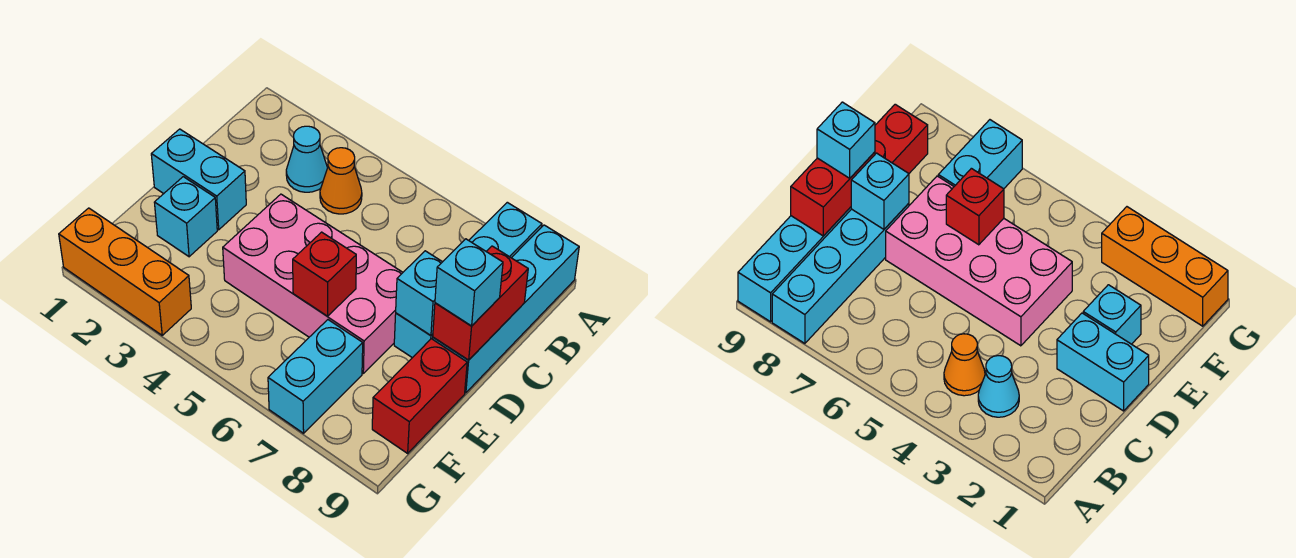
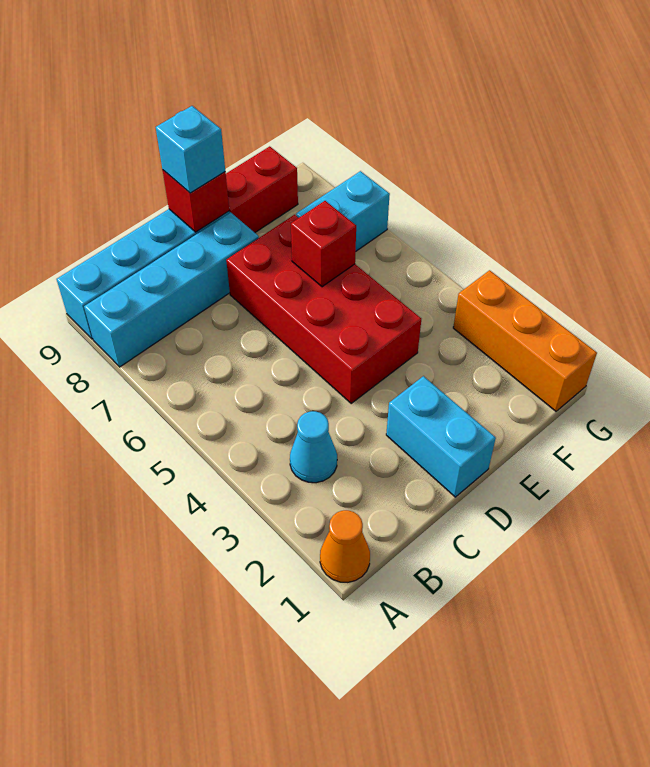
orange 1x1 cone [320,148,362,214] -> orange 1x1 cone moved to [320,510,370,582]
red 1x2 brick [433,246,528,360] -> red 1x1 brick [163,170,229,232]
pink 2x4 brick [223,194,403,373] -> red 2x4 brick [226,215,421,403]
cyan 1x1 brick [396,251,442,335] -> none
cyan 1x1 brick [154,177,217,257] -> none

